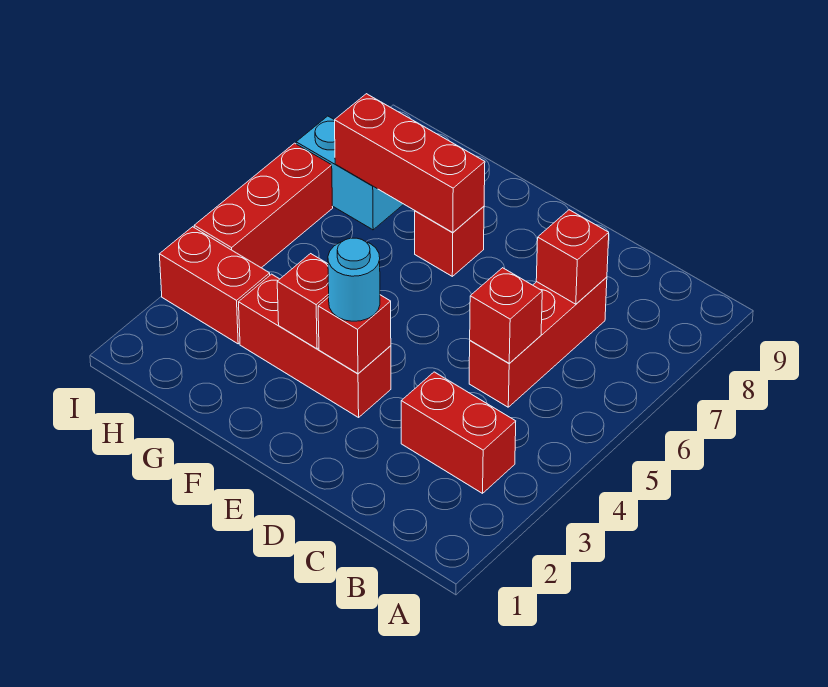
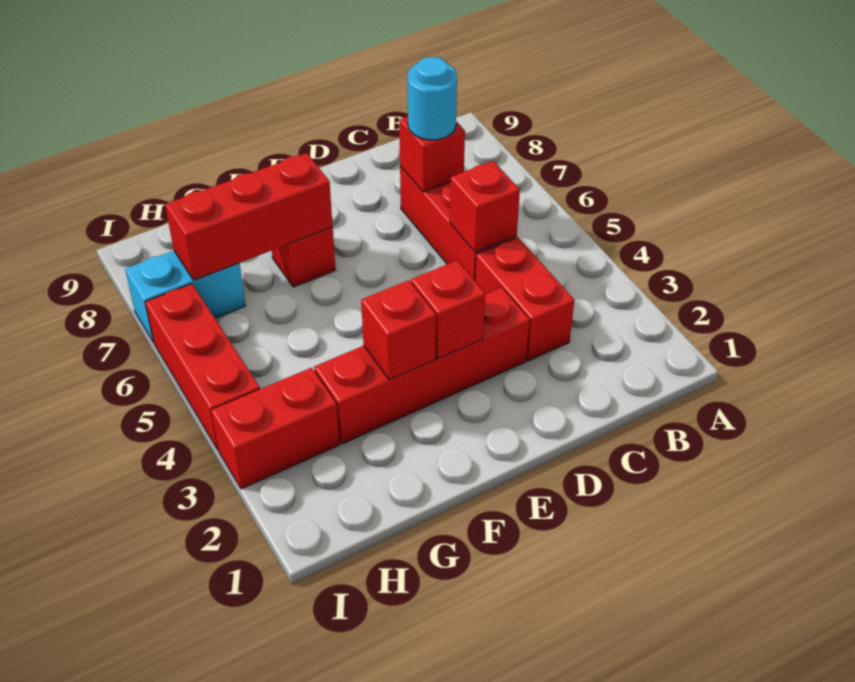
red 1x2 brick [401,372,516,493] -> red 1x2 brick turned to [475,237,574,361]
red 1x3 brick [239,274,391,417] -> red 1x4 brick [314,287,529,444]
cyan 1x1 round brick [328,238,380,321] -> cyan 1x1 round brick moved to [408,57,457,140]

